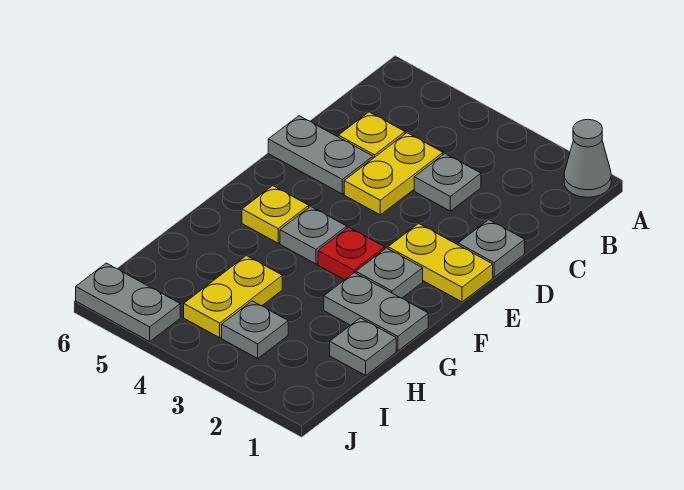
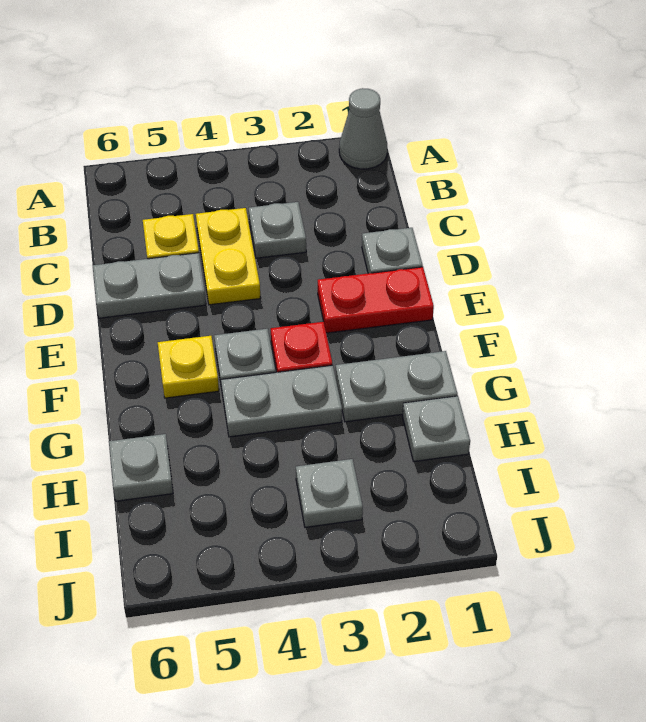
yellow 1x2 plate [388,223,493,302] -> red 1x2 plate [318,267,434,333]
grey 1x1 plate [356,248,423,298] -> grey 1x1 plate moved to [109,434,173,501]
yellow 1x2 plate [184,256,282,338] -> none
grey 1x2 plate [76,263,180,341] -> grey 1x2 plate moved to [221,365,342,437]

